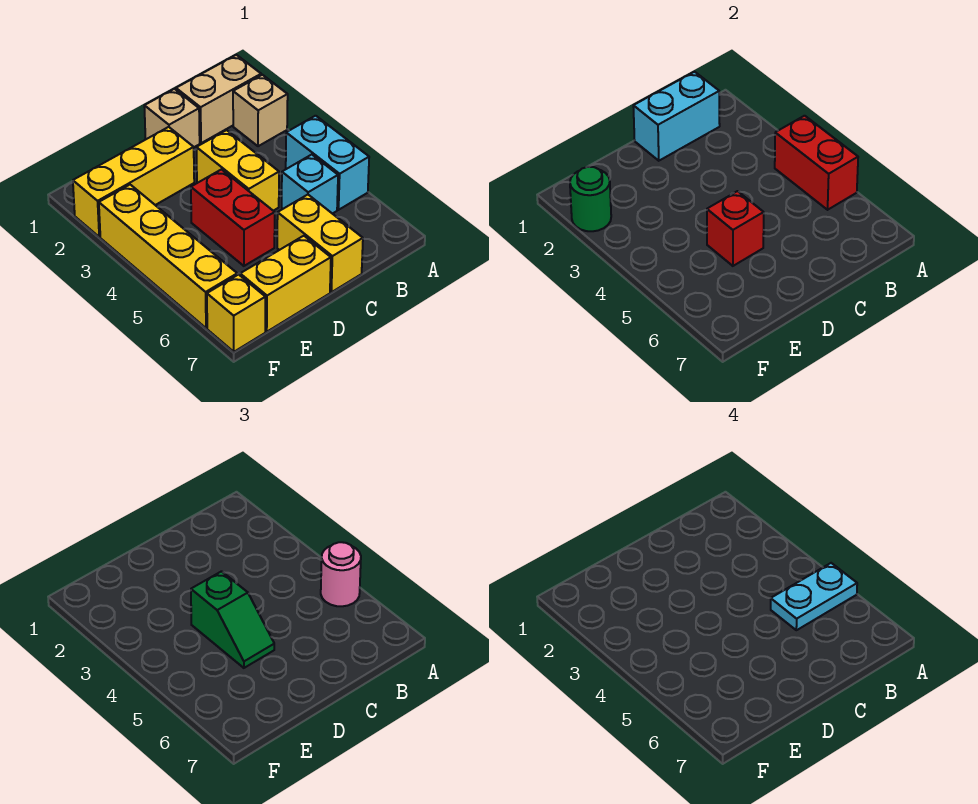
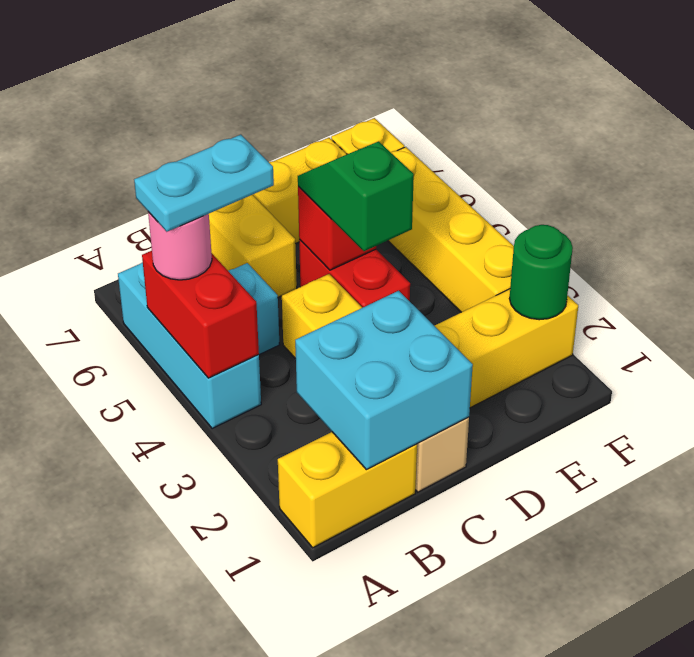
tan 1x2 brick [176,55,261,143] -> yellow 1x2 brick [278,432,417,548]
tan 1x1 brick [233,75,288,146] -> none
cyan 1x2 brick [286,116,369,210] -> cyan 1x3 brick [118,262,261,429]
cyan 1x2 brick [633,72,720,161] -> cyan 2x2 brick [295,291,473,470]

